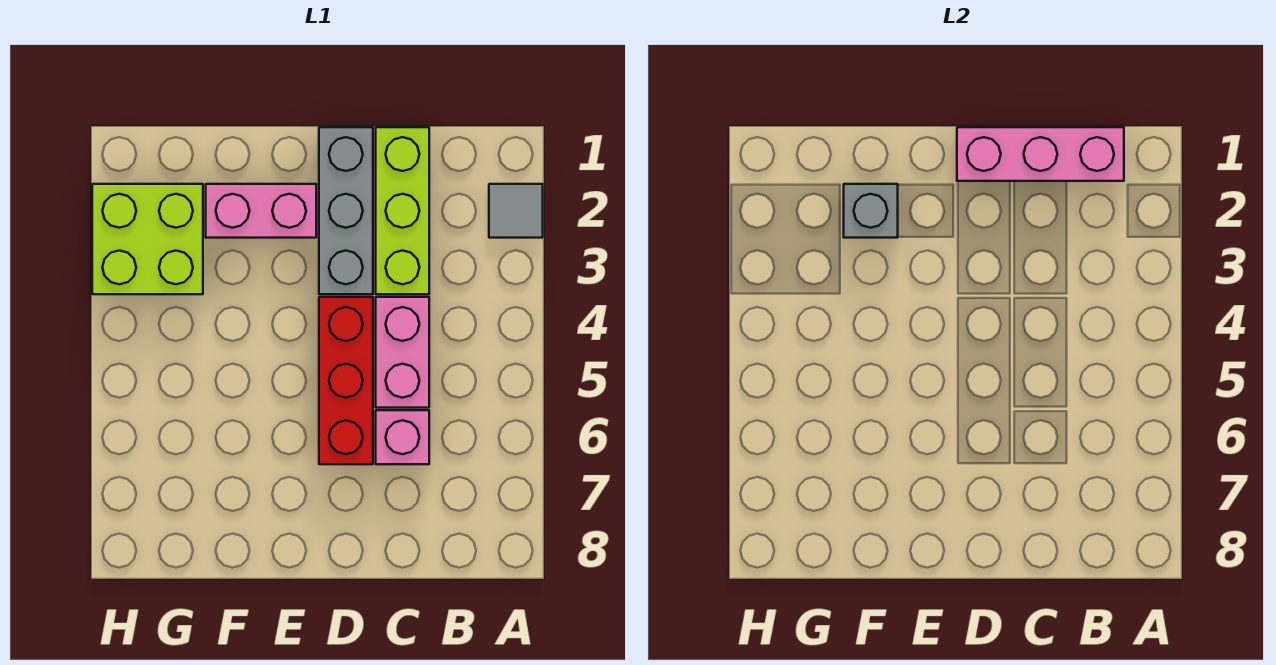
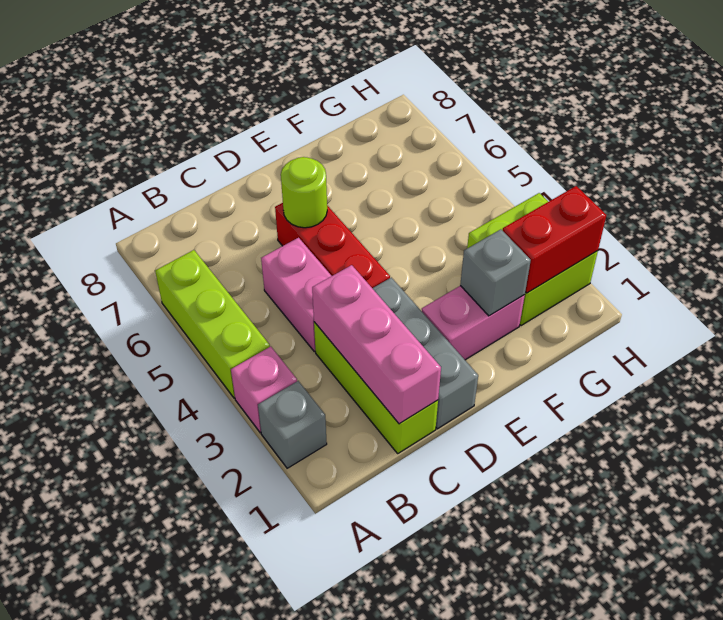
grey 1x1 tile [489,184,543,238] -> grey 1x1 brick [258,381,327,468]
none -> lime 1x3 brick [155,250,270,398]
pink 1x3 brick [957,127,1124,181] -> pink 1x3 brick turned to [312,265,441,424]
pink 1x1 brick [376,410,429,464] -> pink 1x1 brick moved to [231,346,297,433]
none -> lime 1x1 round brick [281,157,327,228]
none -> red 1x2 brick [503,186,606,293]

